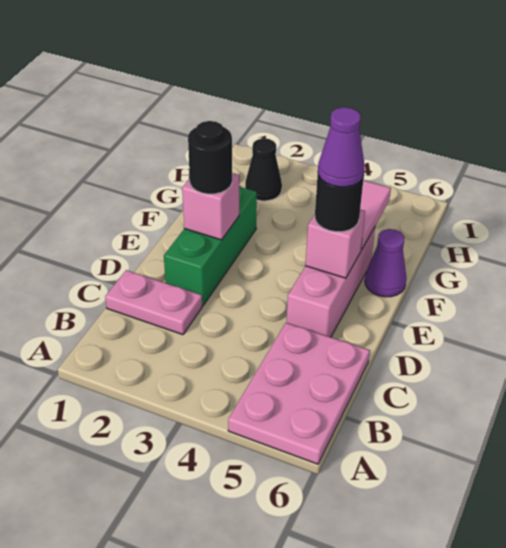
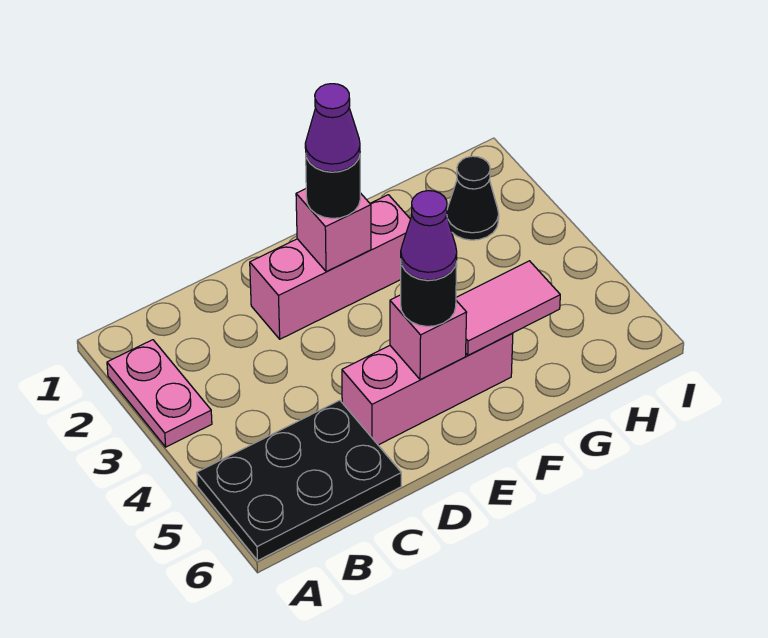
pink 2x3 plate [228,323,370,464] -> black 2x3 plate [197,400,401,560]
pink 1x2 plate [105,270,202,335] -> pink 1x2 plate moved to [107,340,212,447]
green 1x3 brick [164,186,257,306] -> pink 1x3 brick [250,195,411,339]
purple 1x1 cone [365,229,406,297] -> purple 1x1 cone moved to [305,84,360,172]

